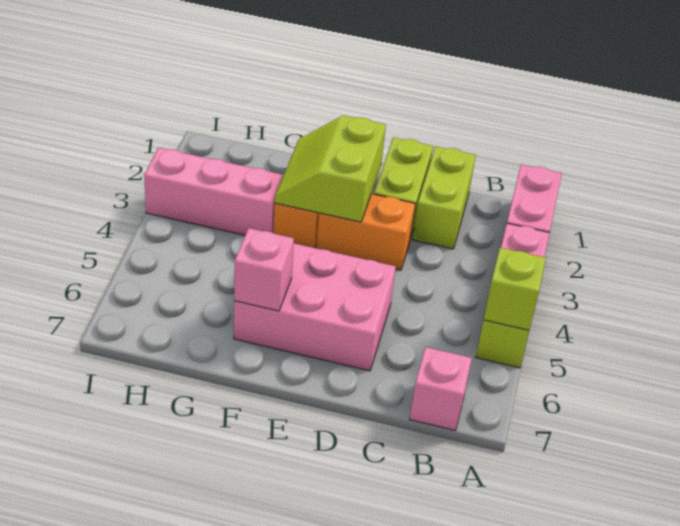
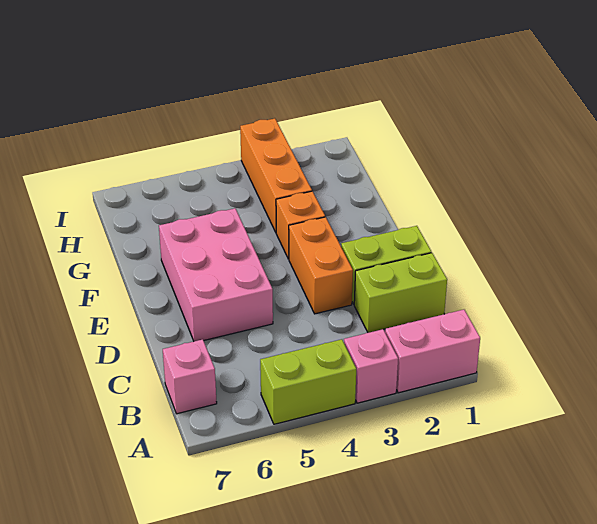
lime 1x1 brick [484,248,546,330] -> none
lime 2x2 slope [275,115,386,222] -> none
pink 1x1 brick [234,228,294,311] -> none
pink 1x3 brick [144,148,283,235] -> orange 1x3 brick [240,118,312,232]

